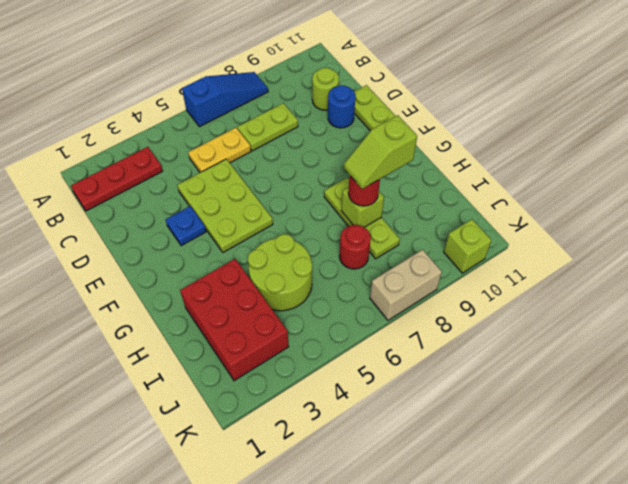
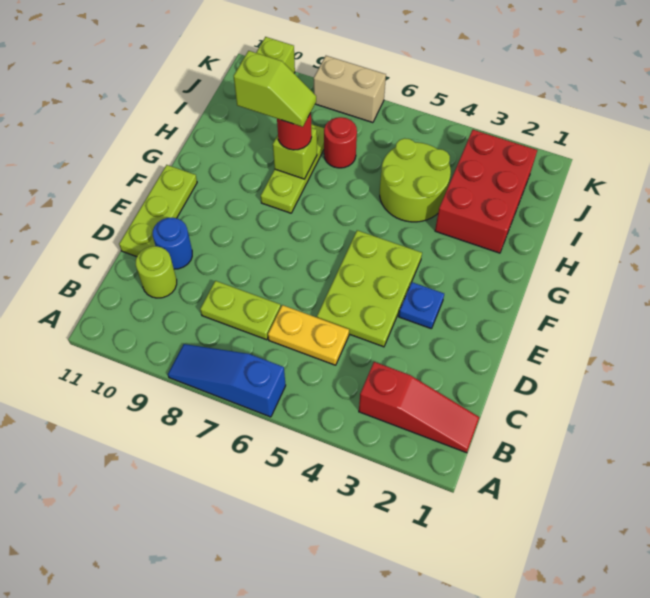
red 1x3 plate [71,147,163,211] -> red 1x3 slope [359,362,480,453]

